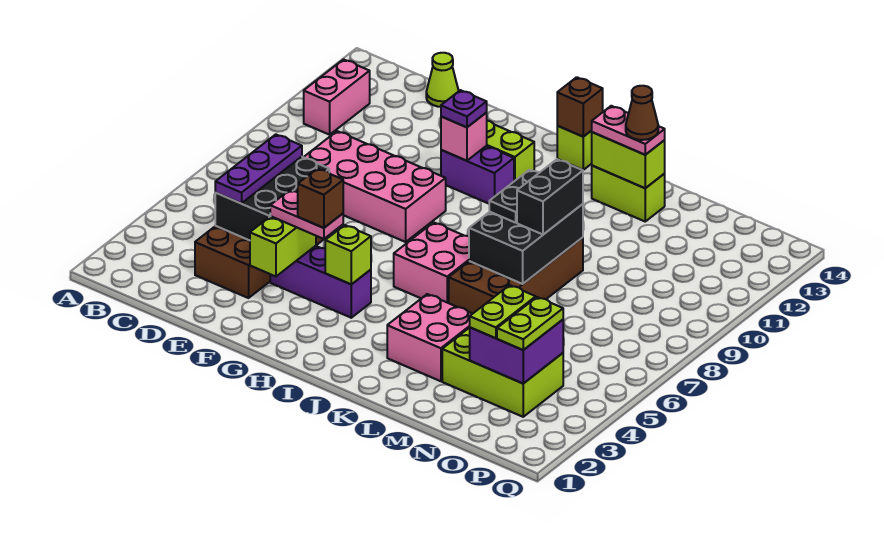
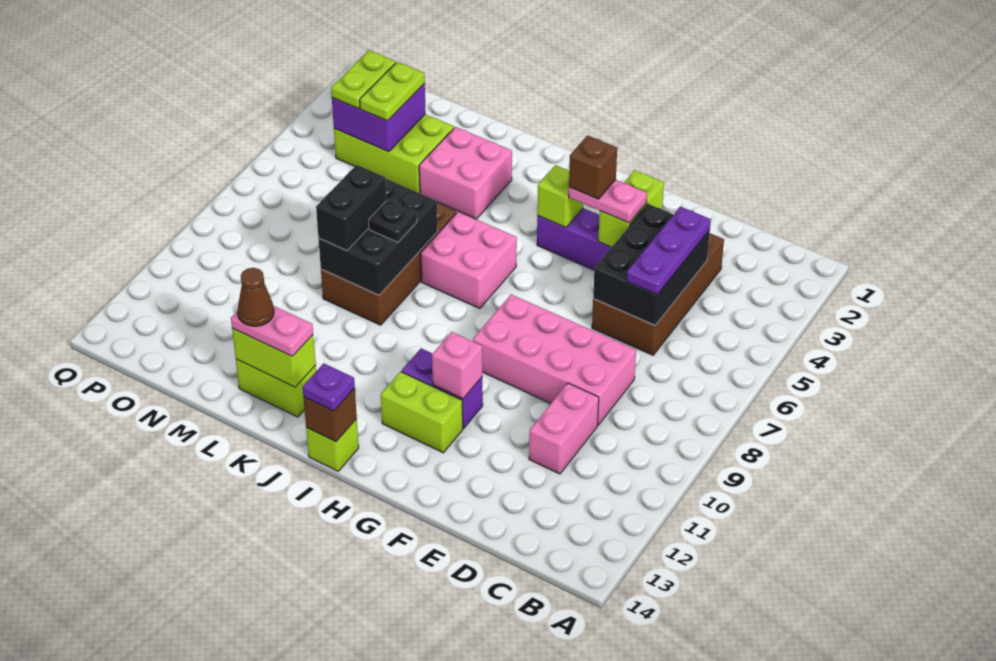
pink 1x2 brick [304,59,370,135] -> pink 1x2 brick moved to [529,383,599,474]
lime 1x1 cone [426,53,459,107] -> none
purple 1x1 plate [441,90,487,127] -> purple 1x1 plate moved to [303,363,355,411]
black 1x2 plate [489,170,539,223] -> black 1x1 plate [369,199,417,242]

